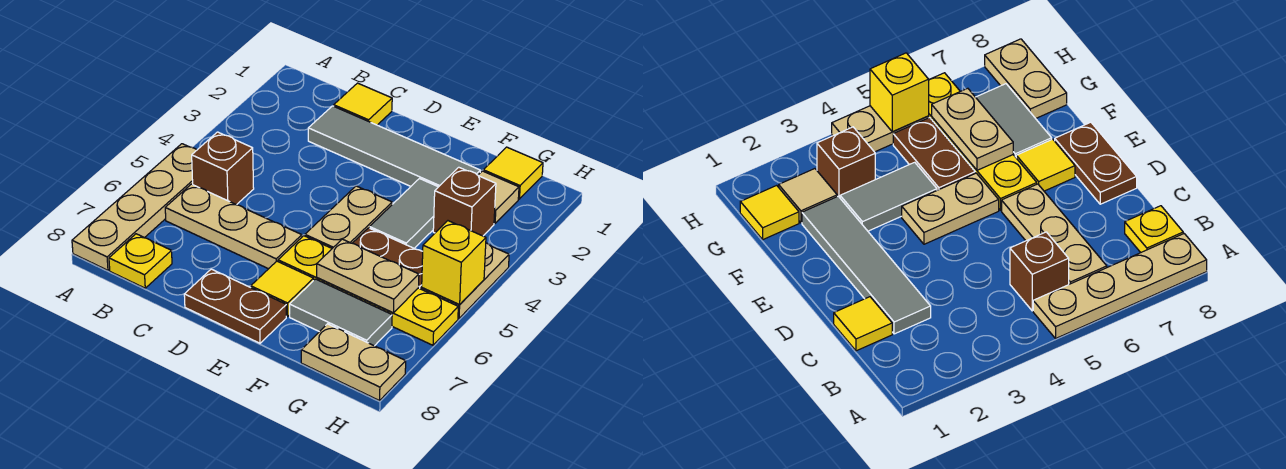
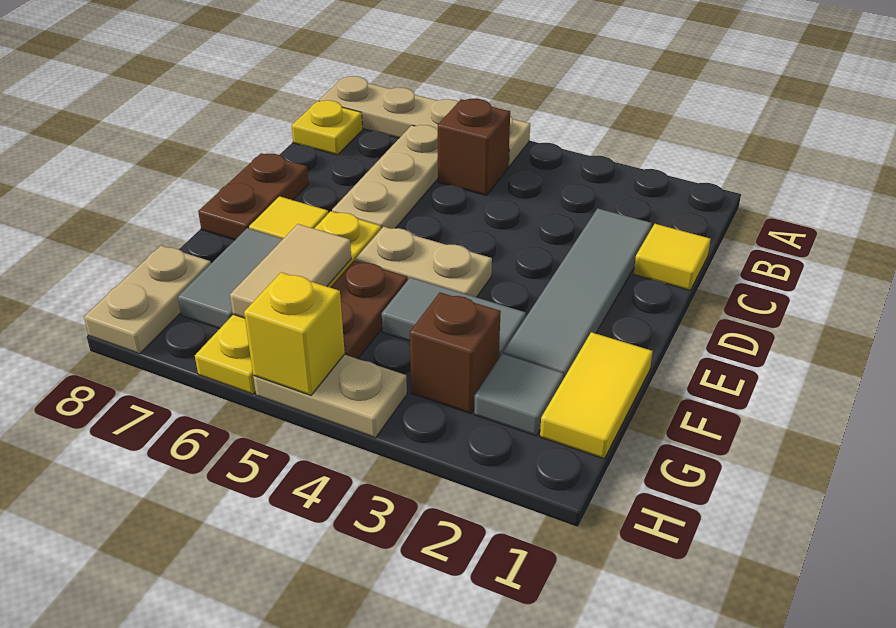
tan 1x2 plate [317,239,419,313] -> tan 1x2 tile [230,224,351,318]
yellow 1x1 tile [483,147,543,199] -> yellow 1x2 tile [540,332,653,459]
tan 1x1 tile [478,171,519,224] -> grey 1x1 tile [474,354,563,436]

